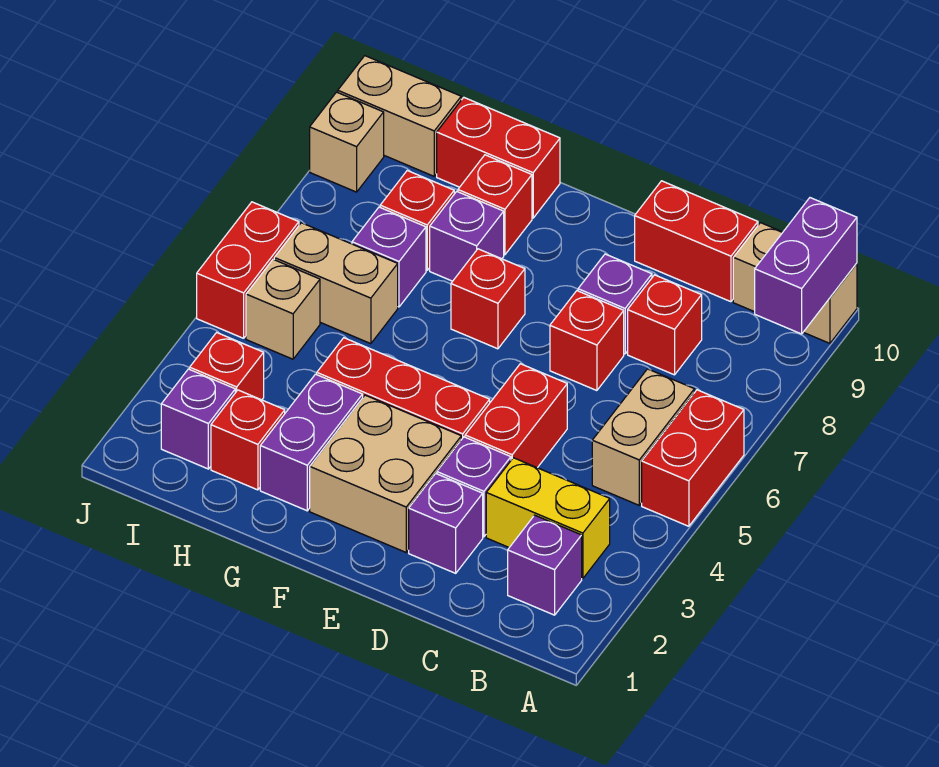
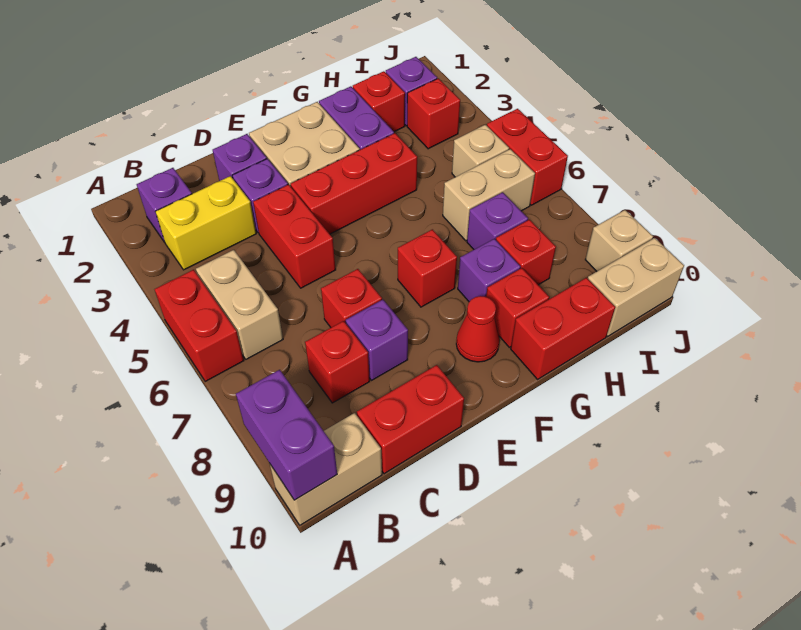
none -> red 1x1 cone [456,296,500,362]

